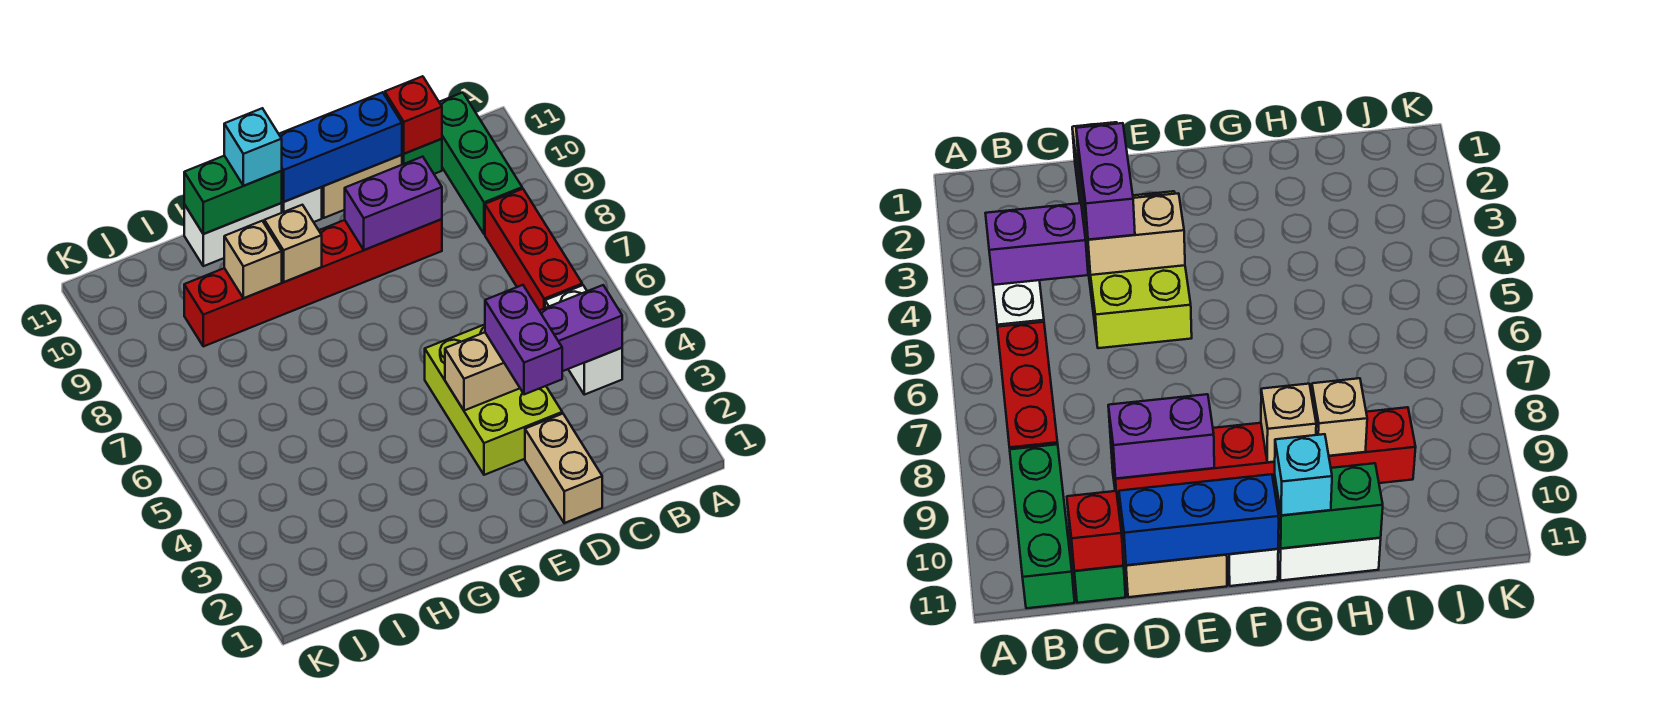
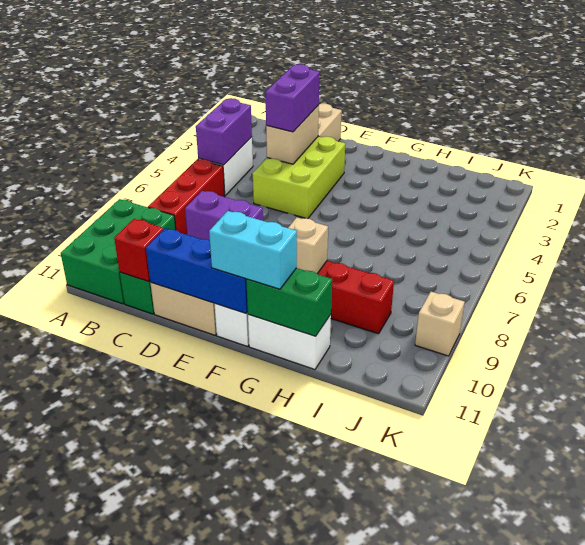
purple 1x2 brick [539,285,622,371] -> purple 1x2 brick turned to [196,98,252,165]
green 1x3 brick [439,93,522,234] -> green 2x3 brick [61,199,176,304]
tan 1x2 brick [445,332,520,411] -> tan 1x2 brick turned to [266,105,319,164]
cyan 1x1 brick [224,108,282,186] -> cyan 1x2 brick [209,211,297,289]
tan 1x1 brick [224,221,282,298] -> tan 1x1 brick moved to [415,292,465,356]

